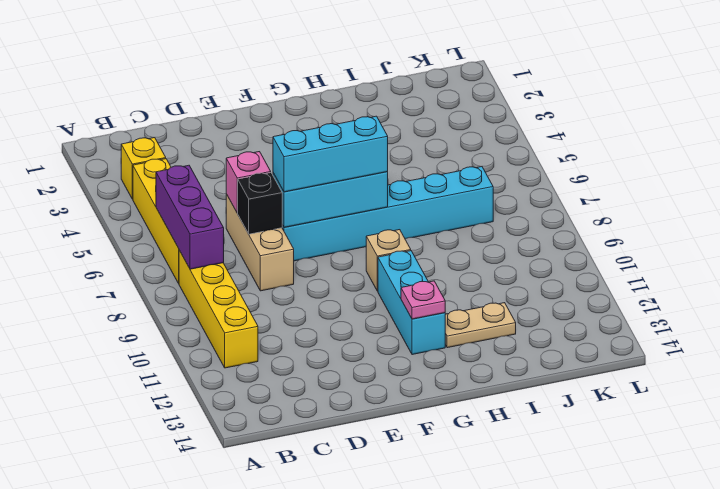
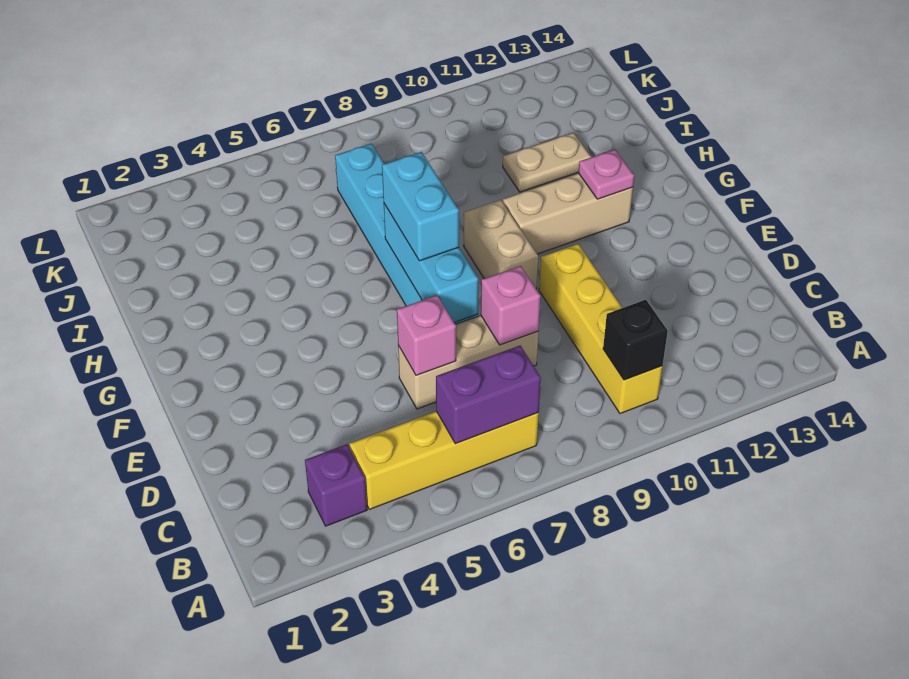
yellow 1x1 brick [121,138,166,199] -> purple 1x1 brick [305,444,367,526]
purple 1x3 brick [156,165,224,269] -> purple 1x2 brick [436,346,541,444]
yellow 1x4 brick [179,250,258,368] -> yellow 1x4 brick turned to [539,244,663,414]
black 1x1 brick [238,173,282,234] -> black 1x1 brick moved to [603,300,668,380]
none -> pink 1x1 brick [481,266,541,345]
cyan 1x3 brick [273,116,388,192] -> cyan 1x2 brick [382,152,459,261]
tan 1x1 brick [366,230,411,291] -> tan 1x2 brick [464,200,538,289]
cyan 1x3 brick [378,251,445,355] -> tan 1x3 brick [503,173,633,254]
tan 1x2 plate [445,303,516,348] -> tan 1x2 plate turned to [503,133,591,192]

